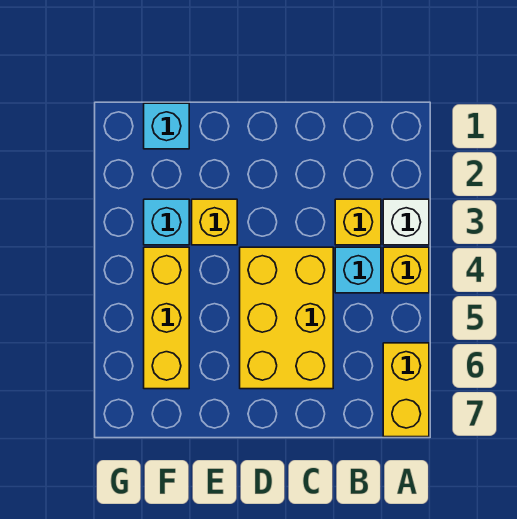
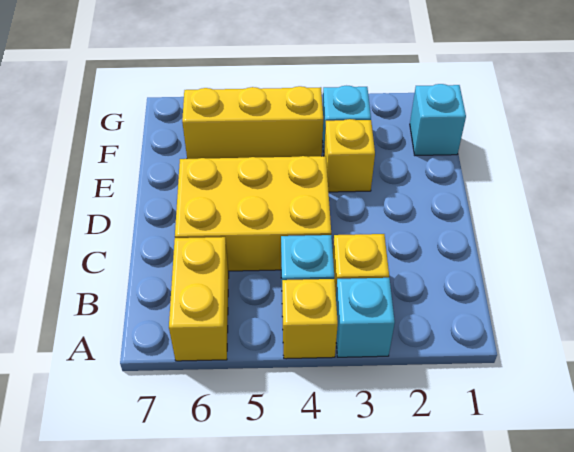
white 1x1 brick [383,199,429,245] -> cyan 1x1 brick [336,278,395,357]
yellow 1x2 brick [383,343,429,437] -> yellow 1x2 brick turned to [169,237,229,361]

